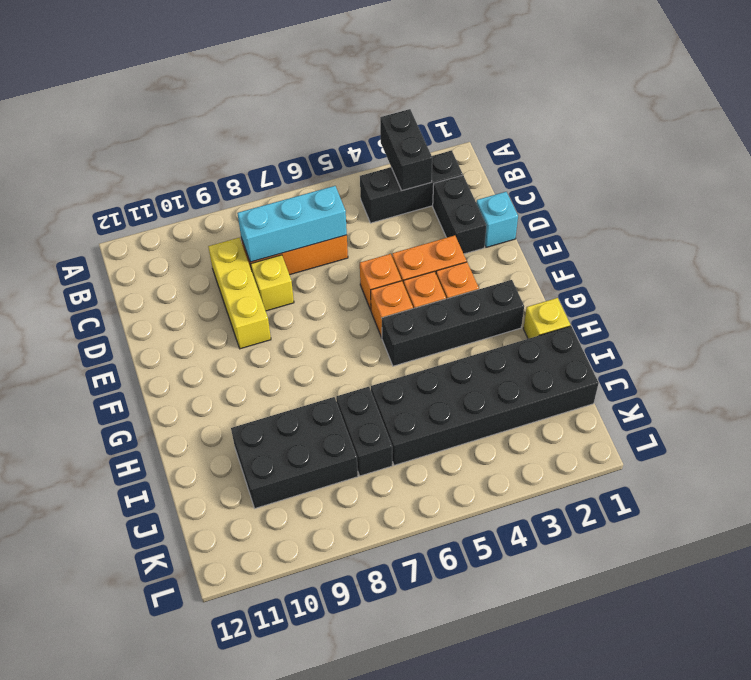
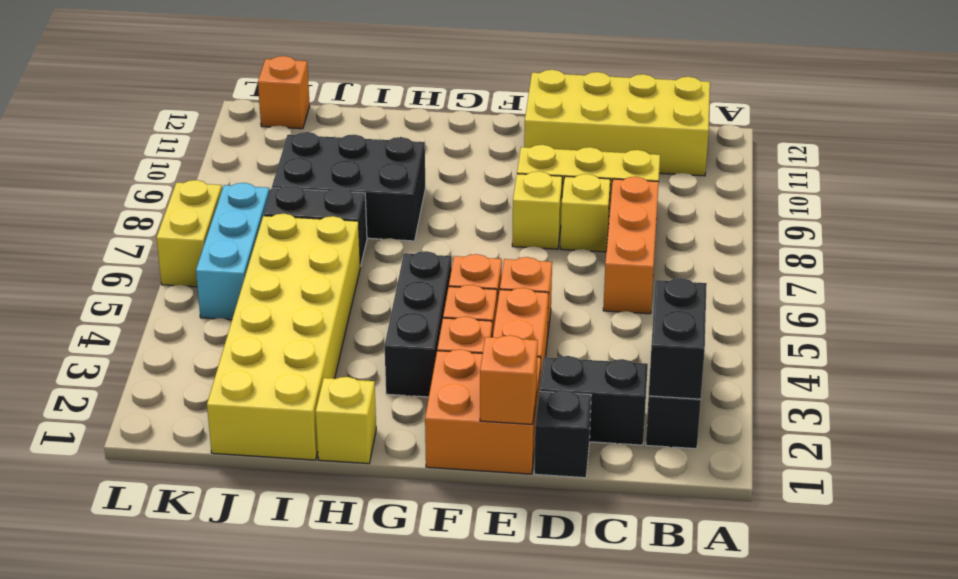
black 1x2 brick [380,109,432,191] -> black 1x2 brick turned to [649,278,707,399]
none -> yellow 2x4 brick [524,70,710,176]
cyan 1x3 brick [237,186,347,262] -> cyan 1x3 brick moved to [196,183,270,320]
cyan 1x1 brick [476,192,518,247] -> black 1x1 brick [534,390,591,478]
none -> orange 2x2 brick [425,349,541,474]
none -> orange 1x1 brick [480,335,538,424]
none -> yellow 1x1 brick [512,171,562,249]
black 1x4 brick [382,280,524,366] -> black 1x3 brick [385,251,452,397]
black 2x6 brick [371,326,599,465] -> yellow 2x6 brick [207,214,360,460]
black 2x3 brick [231,397,358,508] -> black 2x3 brick turned to [272,132,426,241]
none -> orange 1x1 brick [258,56,310,129]
none -> yellow 1x2 brick [157,180,222,287]

